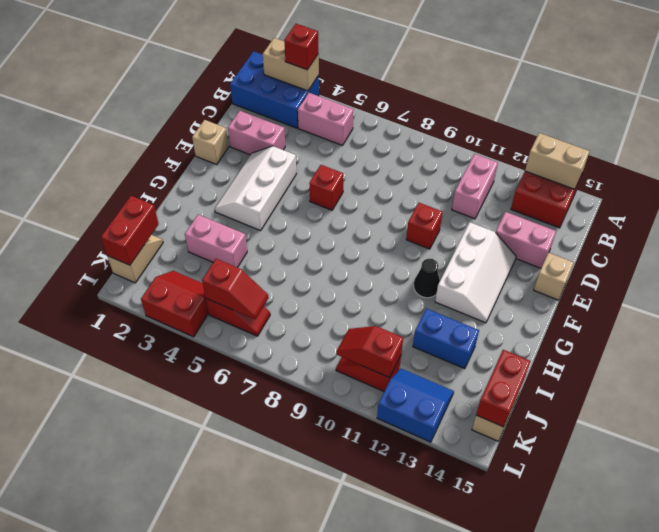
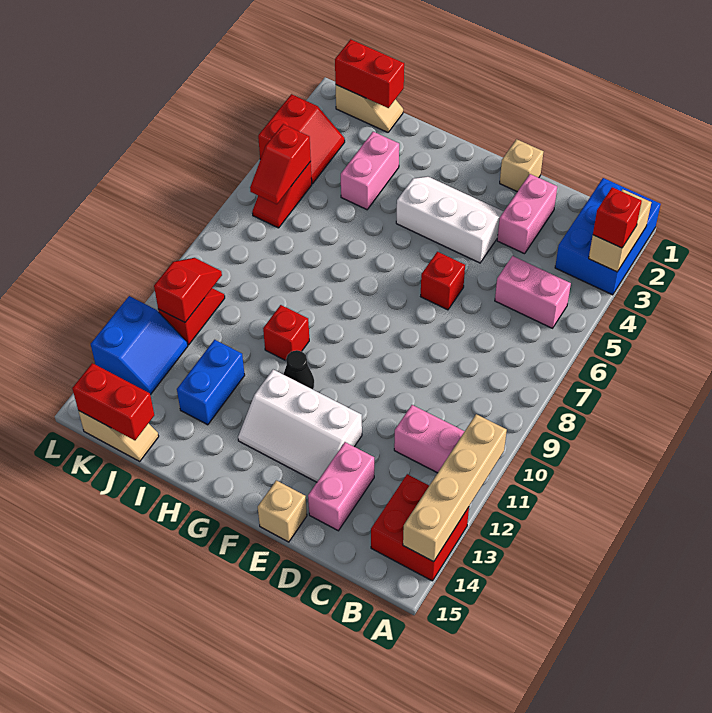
tan 1x2 brick [525,133,590,189] -> tan 1x4 brick [403,414,507,562]
pink 1x2 brick [298,93,353,145] -> pink 1x2 brick turned to [495,256,571,328]
red 1x1 brick [406,203,443,249] -> red 1x1 brick moved to [263,305,309,361]

